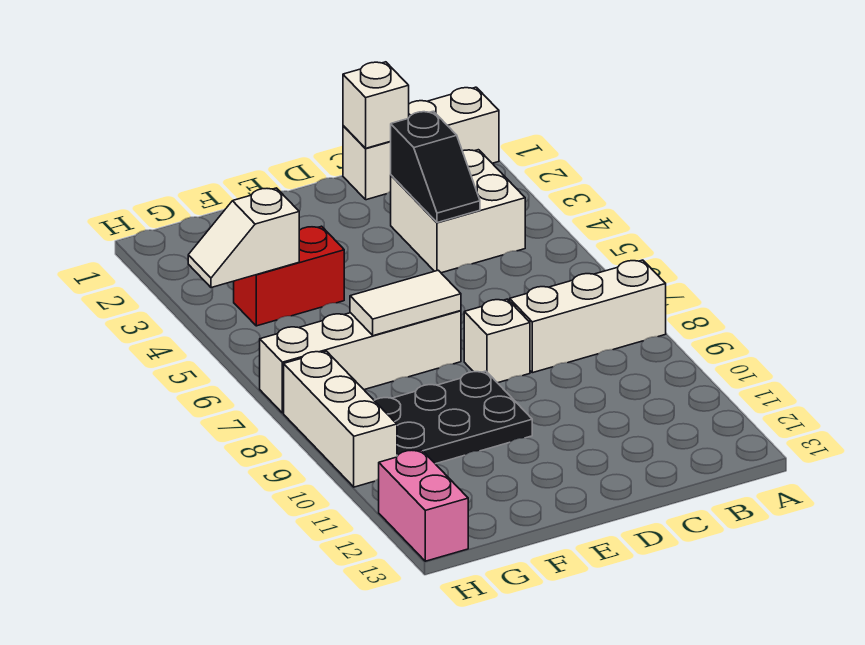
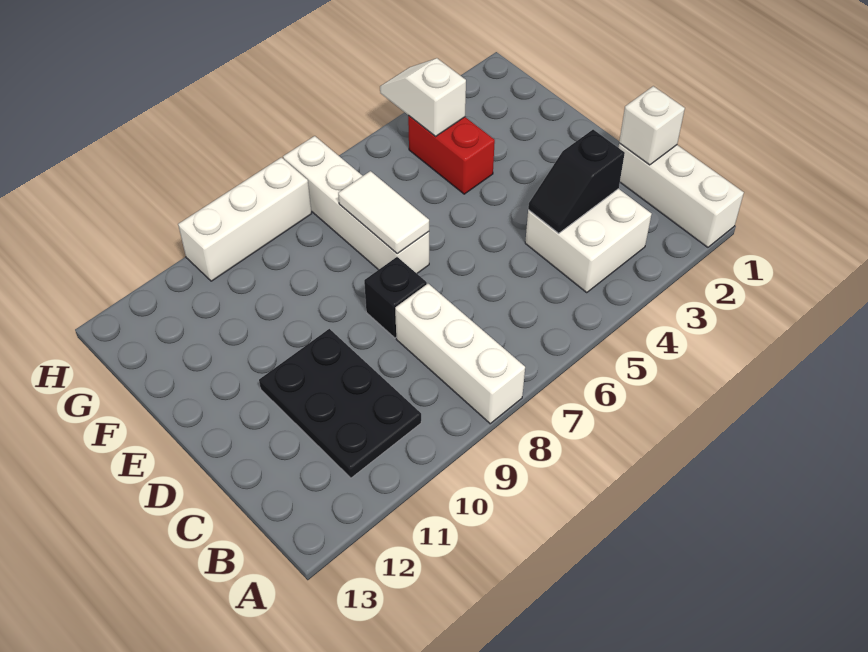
white 1x1 brick [464,299,530,383] -> black 1x1 brick [364,257,427,338]
black 2x3 plate [374,371,532,464] -> black 2x3 plate moved to [259,329,421,478]
pink 1x2 brick [379,450,468,561] -> none

